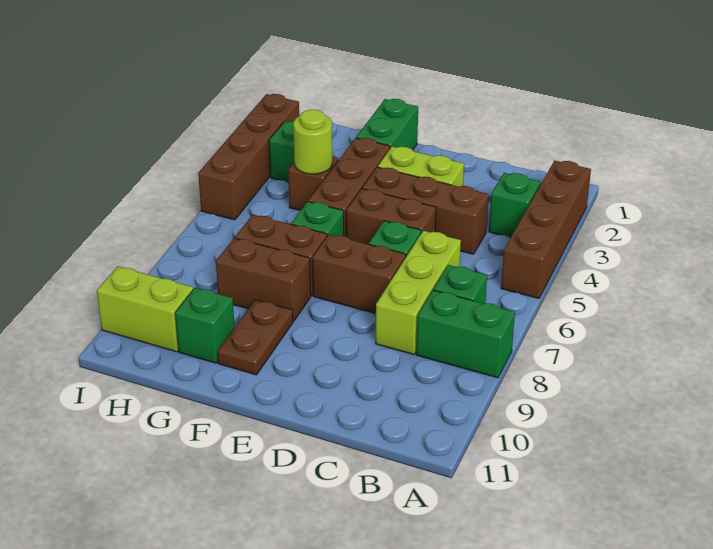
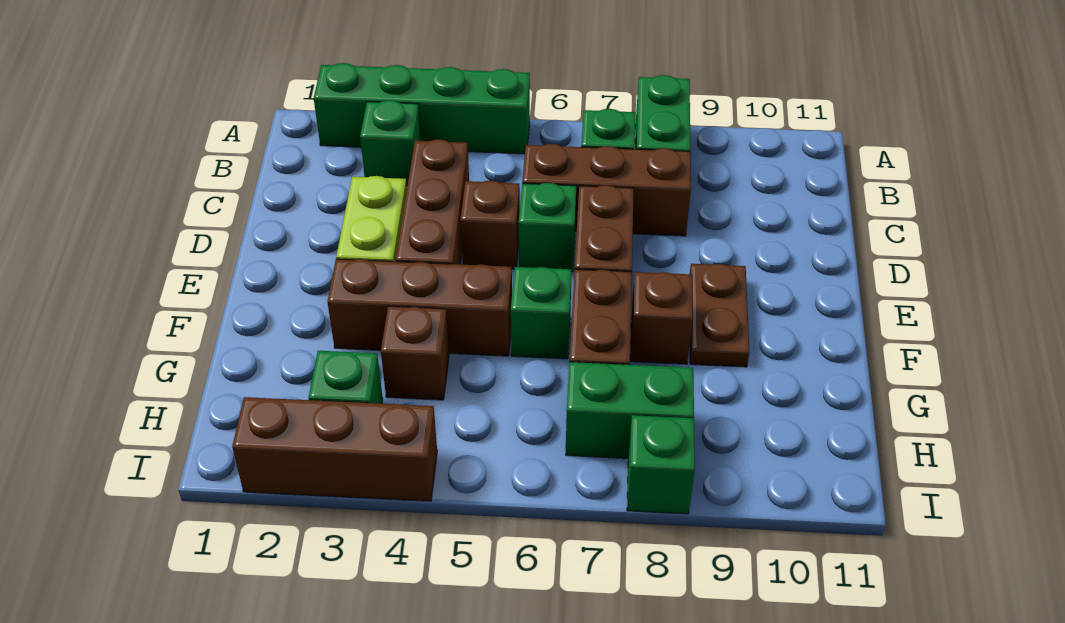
brown 1x4 brick [501,161,591,299] -> green 1x4 brick [314,63,530,154]
lime 1x3 brick [376,231,461,355] -> brown 1x3 brick [522,144,691,236]
brown 1x2 brick [346,189,436,244] -> brown 1x1 brick [461,181,520,269]
green 1x2 brick [356,99,418,150] -> green 1x2 brick moved to [566,362,694,458]
brown 1x2 brick [216,238,311,321] -> brown 1x1 brick [630,272,693,364]
brown 1x2 plate [217,300,293,375] -> brown 1x2 plate turned to [690,264,749,367]
lime 1x1 round brick [293,110,332,174] -> none
green 1x1 brick [175,288,235,363] -> green 1x1 brick moved to [627,415,695,514]
lime 1x2 brick [97,266,193,352] -> none
brown 1x4 brick [198,94,299,220] -> brown 1x3 brick [232,397,437,501]

